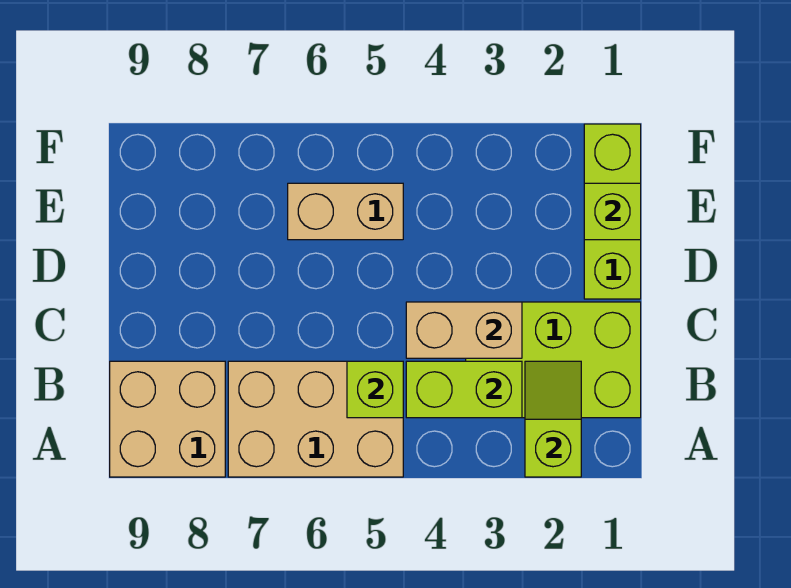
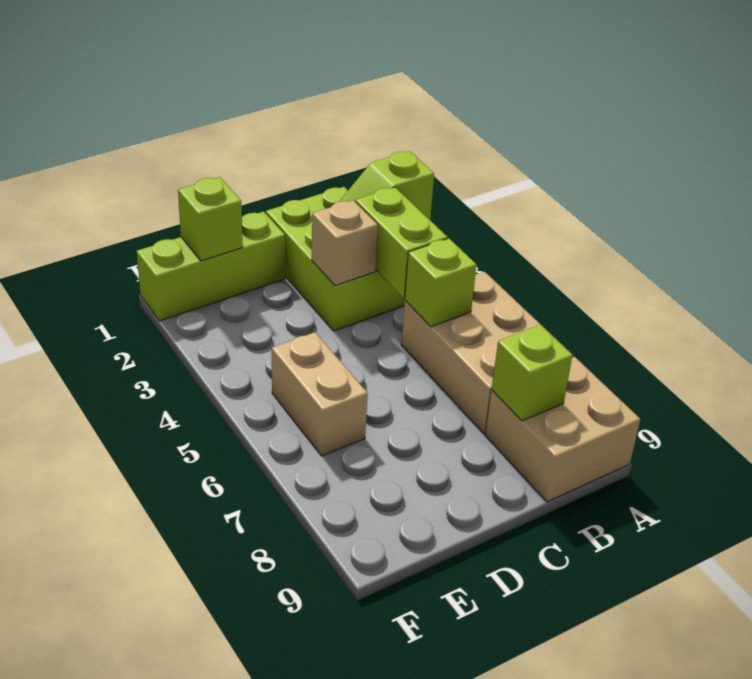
none -> lime 1x1 brick [492,325,573,421]
tan 1x2 brick [406,302,522,358] -> tan 1x1 brick [312,200,378,286]

